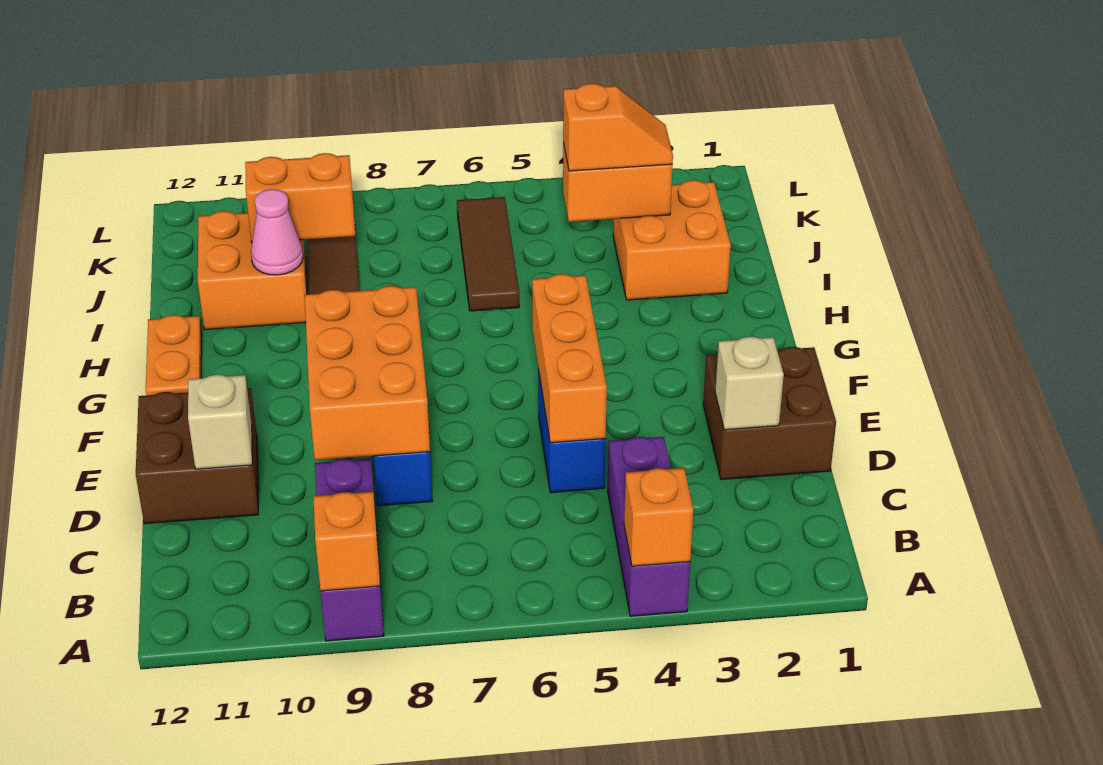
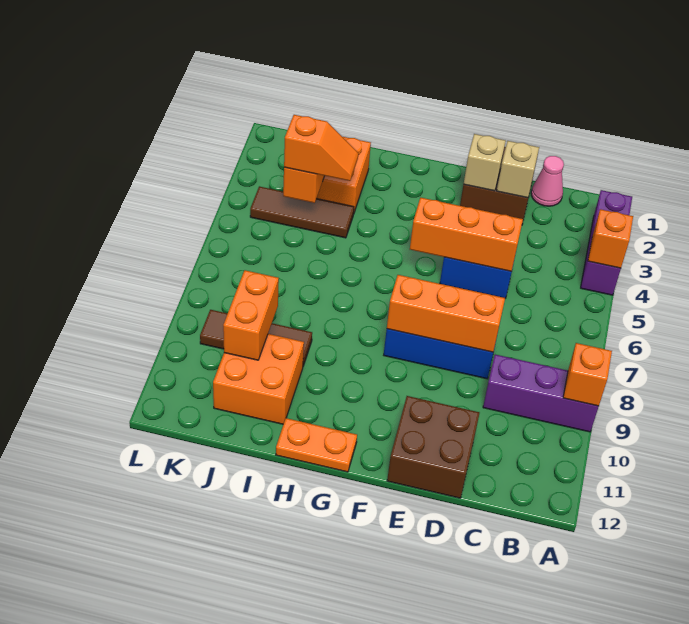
purple 1x3 brick [608,437,690,616] -> purple 1x3 brick turned to [581,190,632,295]
orange 2x3 brick [305,286,430,460] -> orange 1x3 brick [387,275,505,352]
tan 1x1 brick [188,375,252,469] -> tan 1x1 brick moved to [464,134,506,191]
brown 1x3 tile [457,197,519,311] -> brown 1x3 tile moved to [250,186,354,238]
pink 1x1 cone [251,189,303,275] -> pink 1x1 cone moved to [531,156,564,206]
orange 1x2 slope [563,84,673,171] -> orange 1x2 slope turned to [284,115,358,181]

